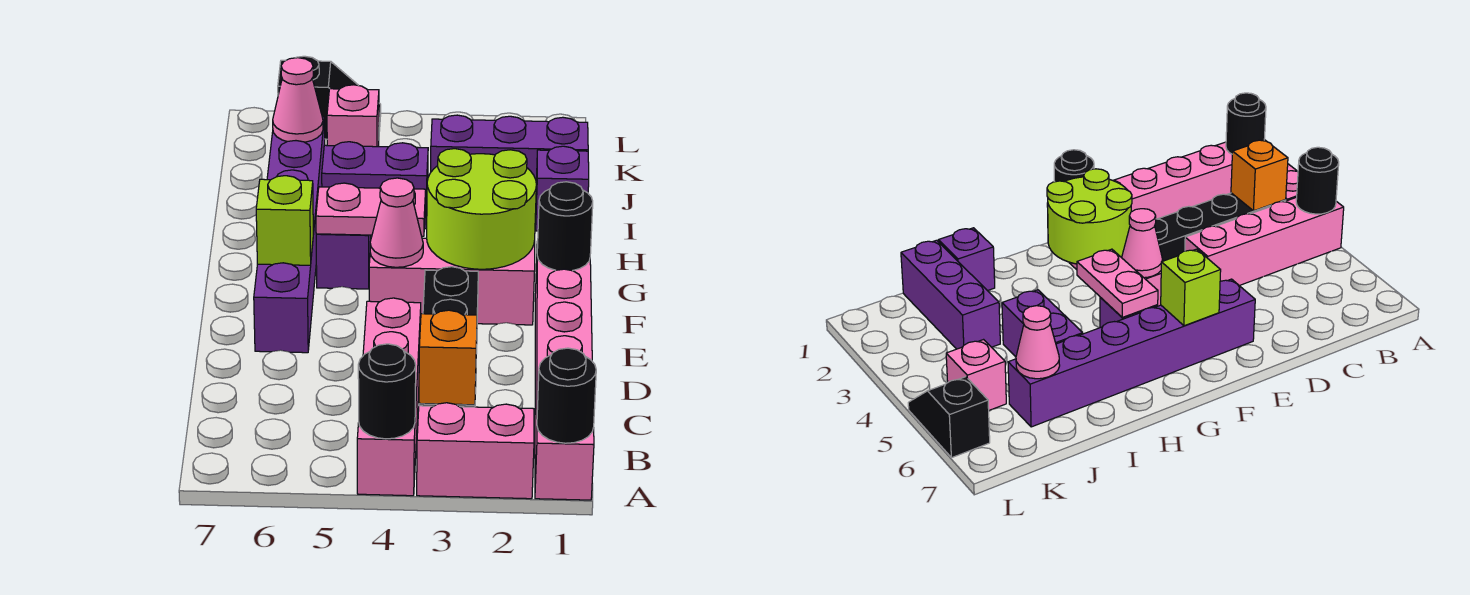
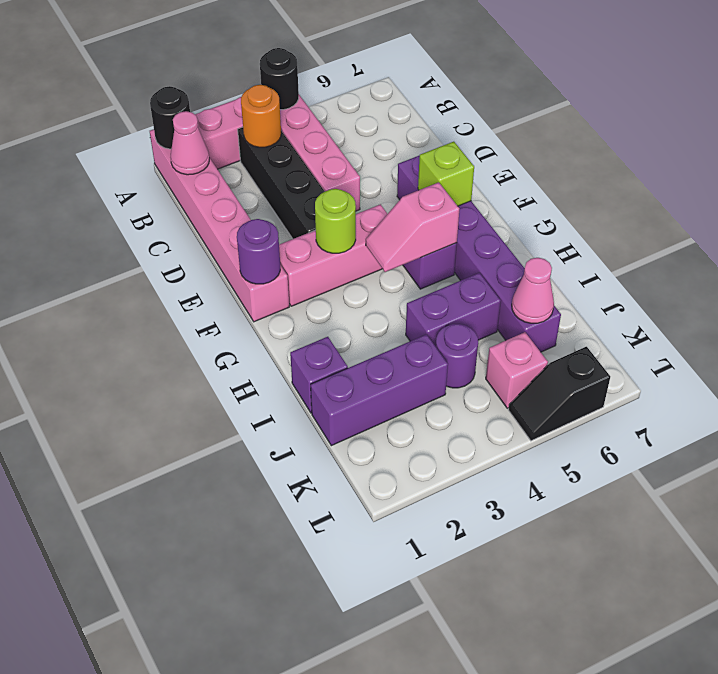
orange 1x1 brick [419,310,477,405] -> orange 1x1 round brick [241,85,281,147]
black 1x1 round brick [537,182,593,271] -> purple 1x1 round brick [237,219,280,284]
lime 2x2 round brick [426,149,536,269] -> lime 1x1 round brick [315,189,356,253]
pink 1x1 cone [370,178,423,267] -> pink 1x1 cone moved to [171,111,209,175]
pink 1x2 plate [316,183,426,236] -> pink 1x2 slope [366,182,459,272]
none -> purple 1x1 round brick [436,324,478,388]

